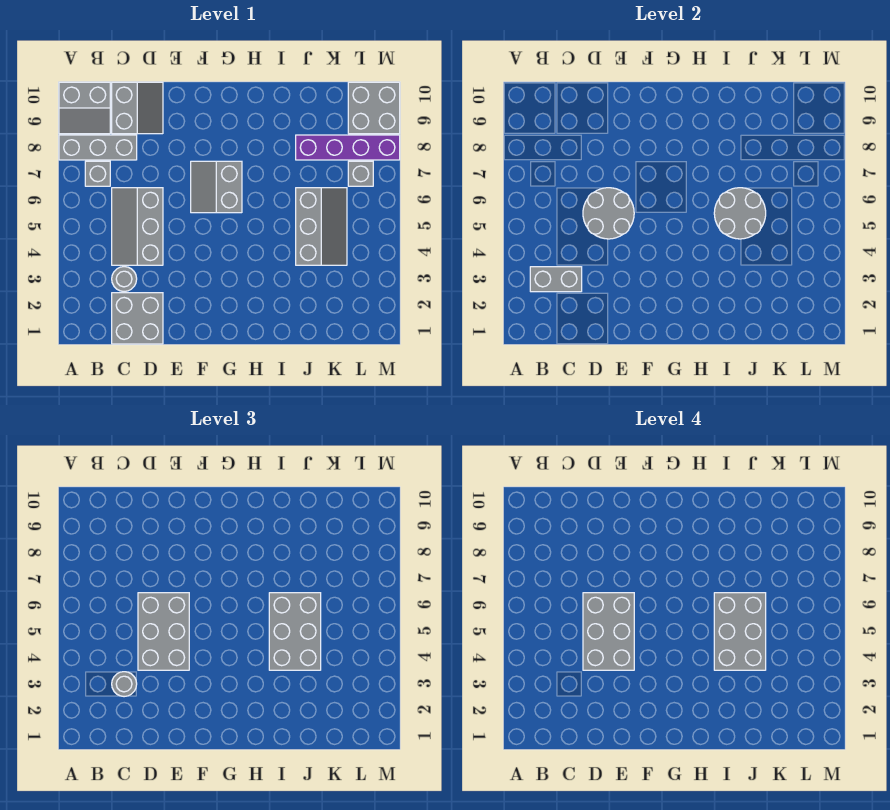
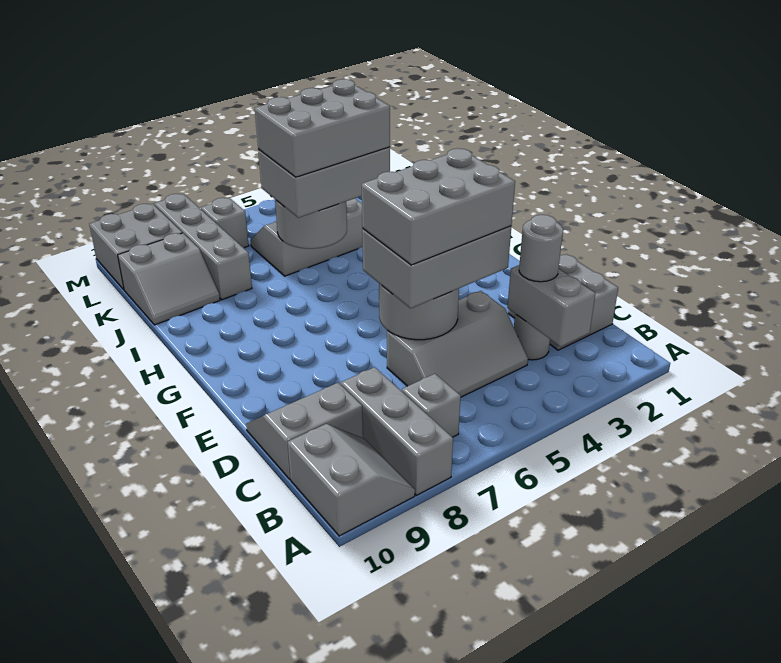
grey 2x2 slope [191,161,242,213] -> grey 2x2 slope moved to [118,233,220,325]
purple 1x4 brick [296,135,400,160] -> grey 1x4 brick [154,194,252,300]

